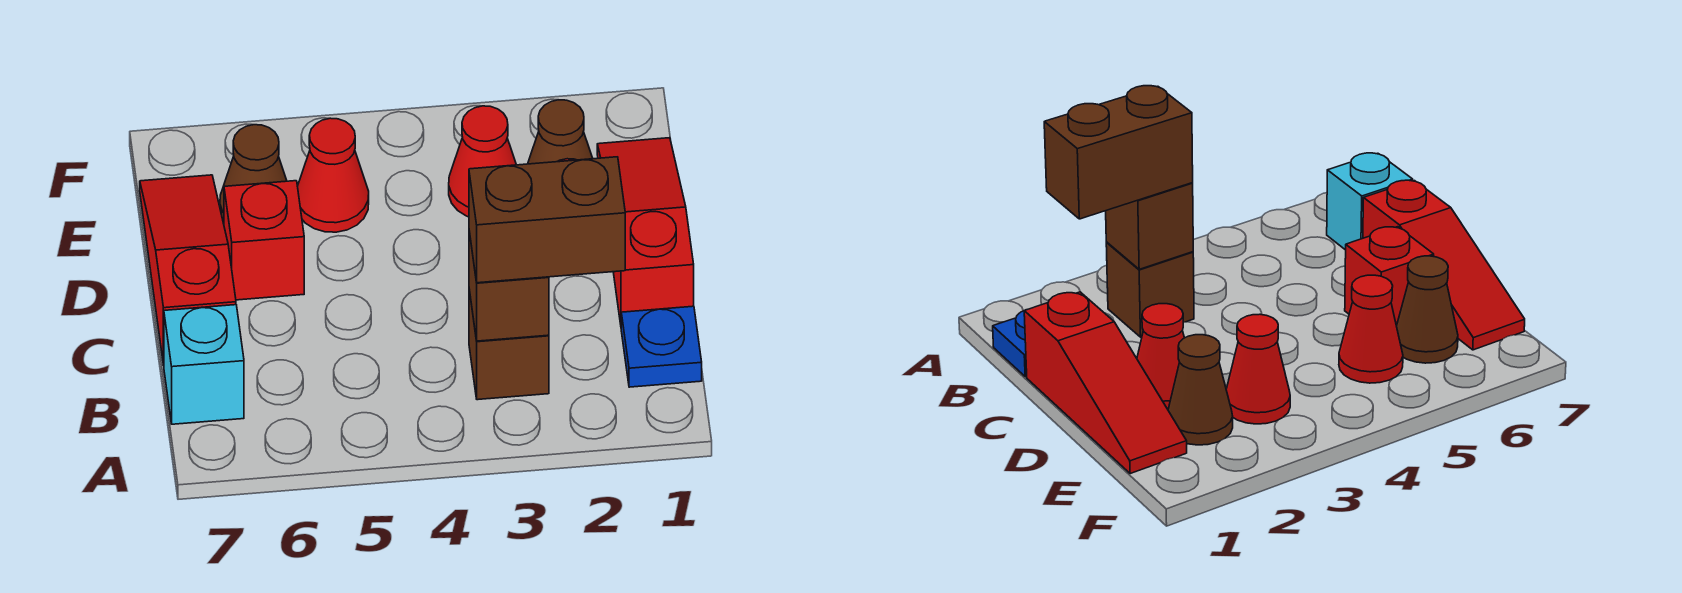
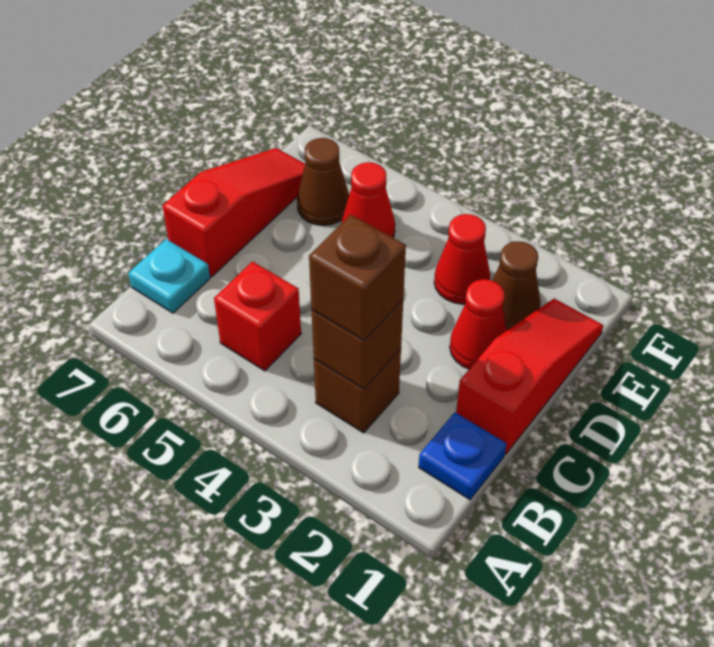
brown 1x2 brick [469,157,625,283] -> brown 1x1 brick [309,215,406,341]
cyan 1x1 brick [164,305,244,424] -> cyan 1x1 plate [128,239,210,313]
red 1x1 brick [224,181,304,300] -> red 1x1 brick moved to [214,262,301,371]

